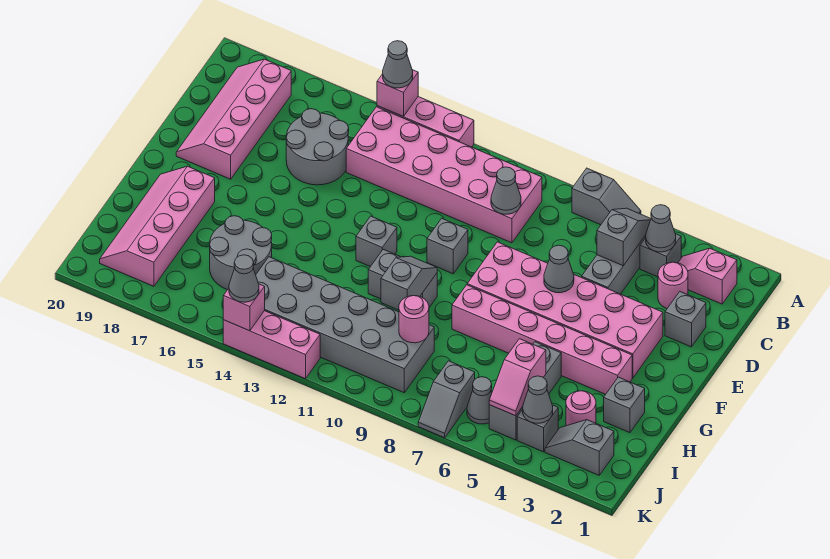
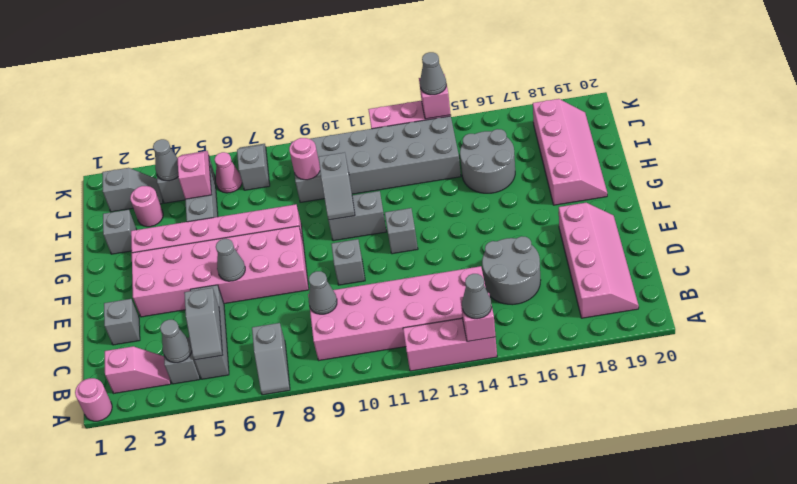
grey 1x2 slope [572,168,641,225] -> grey 1x2 slope turned to [252,323,290,395]
pink 1x1 round brick [658,262,688,308] -> pink 1x1 round brick moved to [75,378,112,421]
grey 1x1 cone [467,377,492,424] -> pink 1x1 cone [215,152,242,193]

